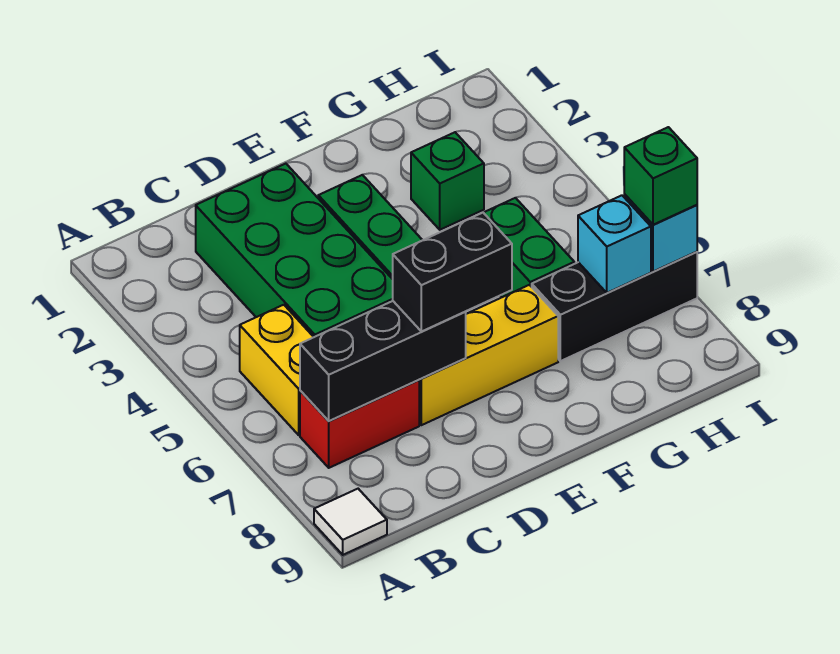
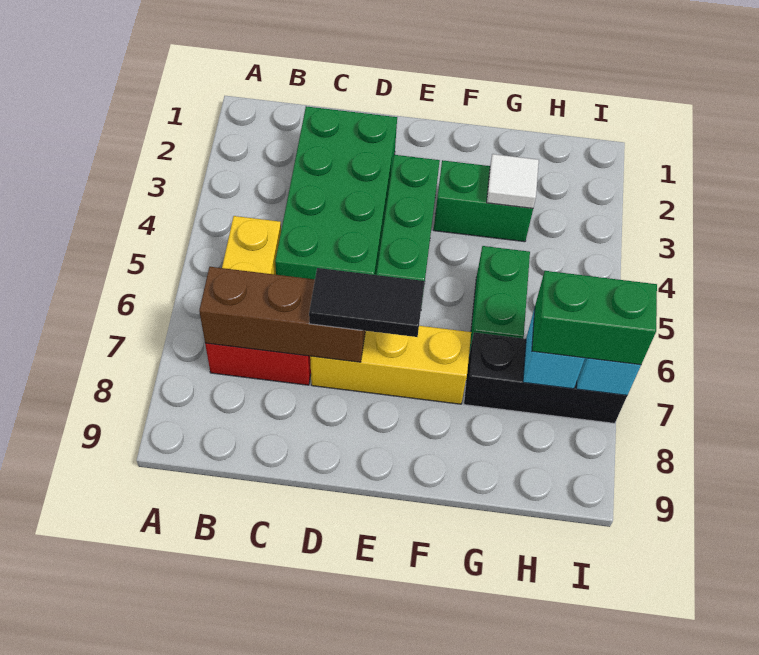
white 1x1 tile [314,489,387,555] -> white 1x1 tile moved to [487,154,539,208]
black 1x3 brick [300,301,466,421] -> brown 1x3 brick [199,267,365,362]
black 1x2 brick [393,213,512,332] -> black 1x2 tile [309,268,425,337]
green 1x1 brick [411,132,484,230] -> green 1x2 brick [434,160,533,242]
green 1x1 brick [624,127,697,225] -> green 1x2 brick [532,271,657,365]

